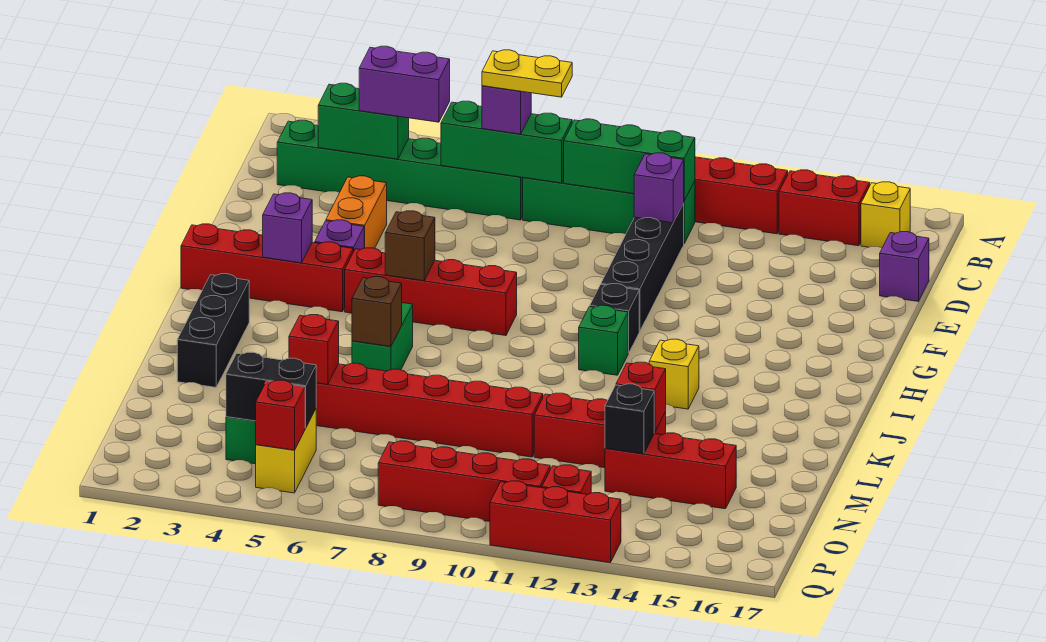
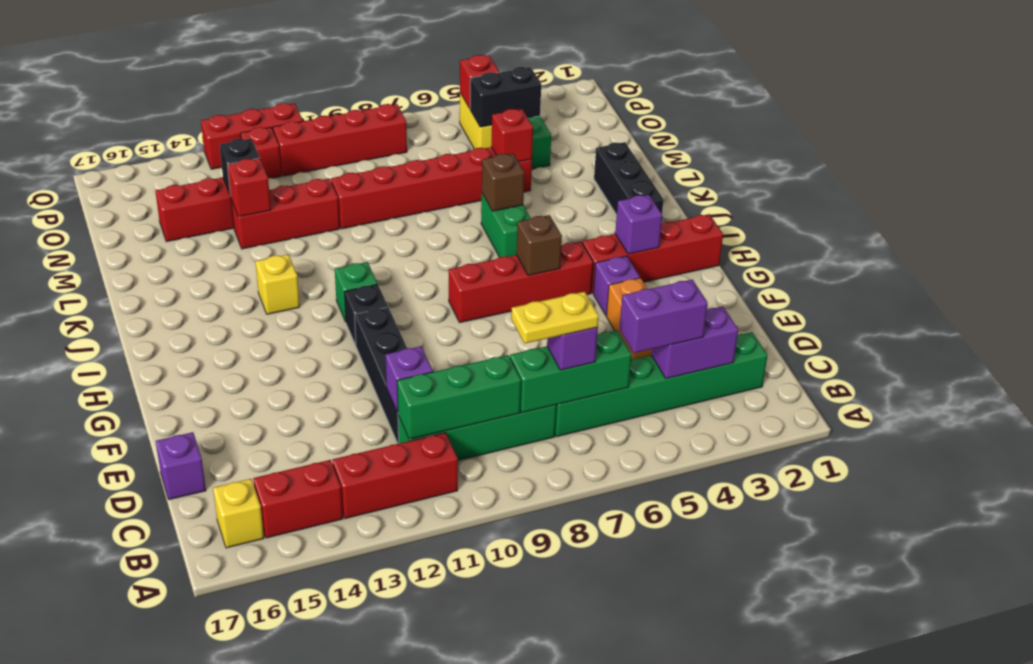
green 1x2 brick [318,83,409,159] -> purple 1x2 brick [651,306,738,379]

